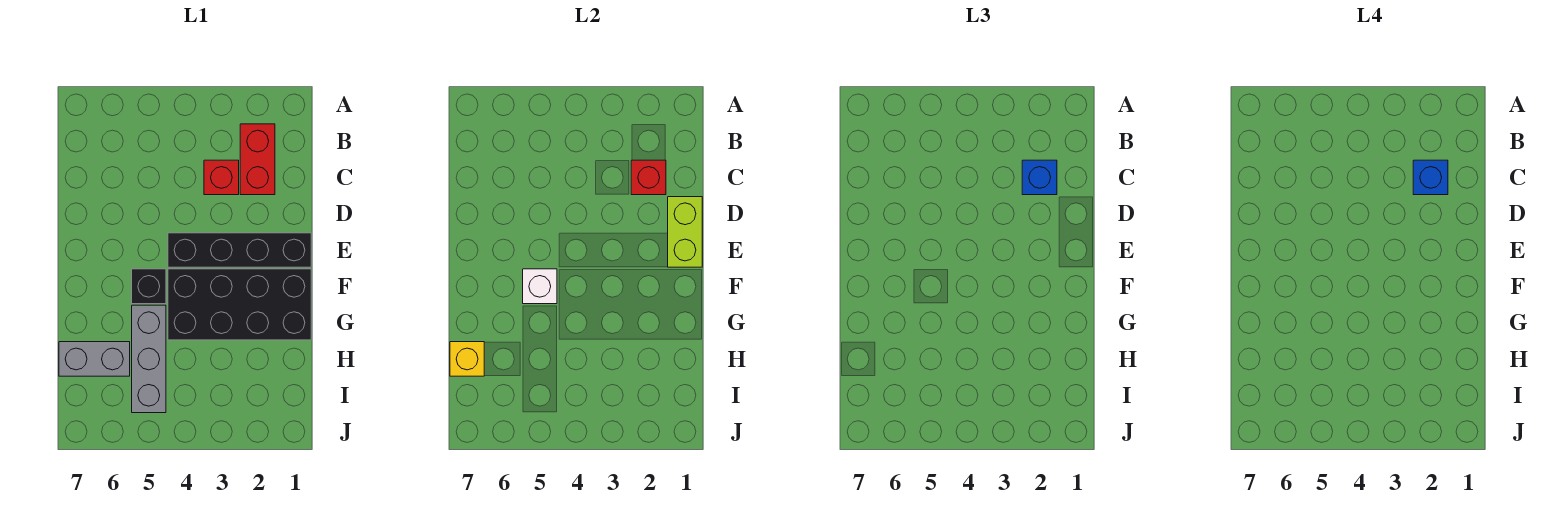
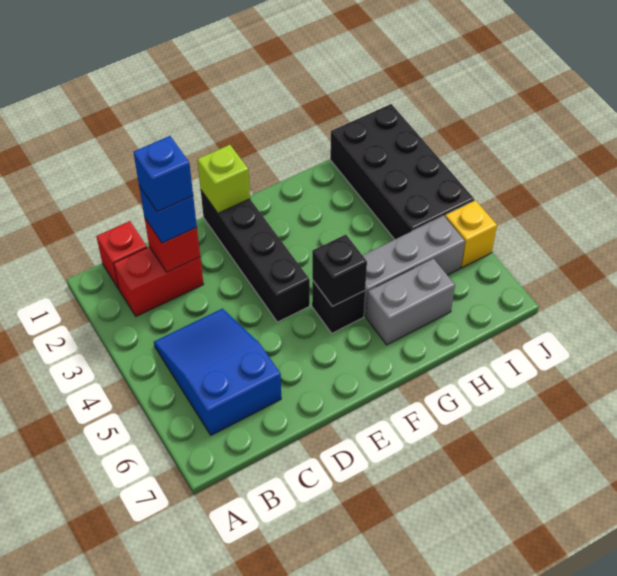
none -> blue 2x3 slope [154,309,281,435]
red 1x1 brick [204,160,239,195] -> red 1x1 brick moved to [96,221,147,289]
lime 1x2 brick [668,197,702,267] -> lime 1x1 brick [197,145,250,213]
black 2x4 brick [168,269,311,340] -> black 2x4 brick moved to [330,104,474,239]
white 1x1 brick [523,269,557,304] -> black 1x1 brick [312,235,367,306]
grey 1x2 brick [59,342,130,376] -> grey 1x2 brick turned to [366,259,455,345]
yellow 1x1 brick [450,342,484,376] -> yellow 1x1 brick moved to [445,200,497,268]

